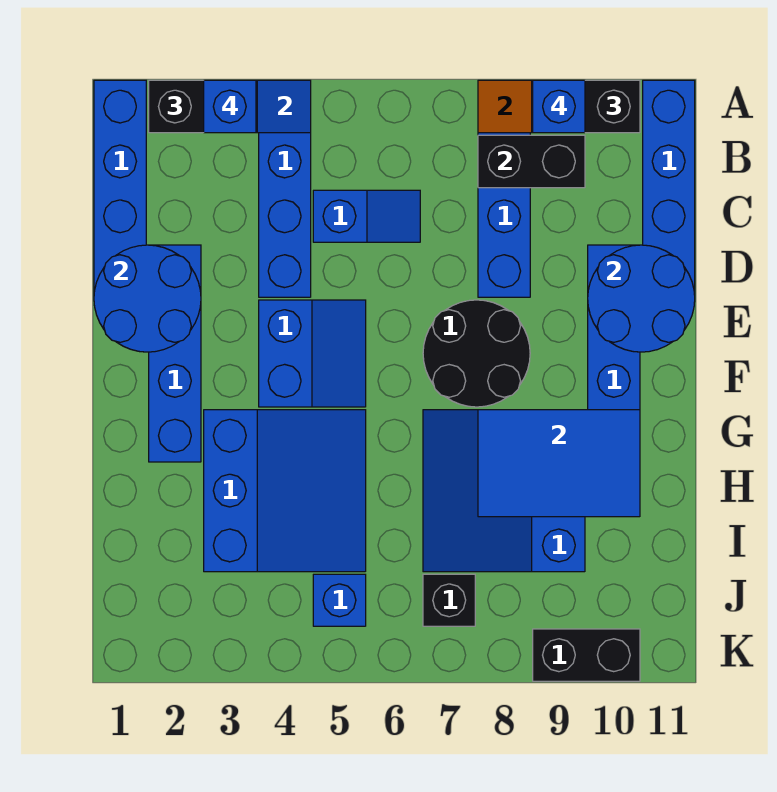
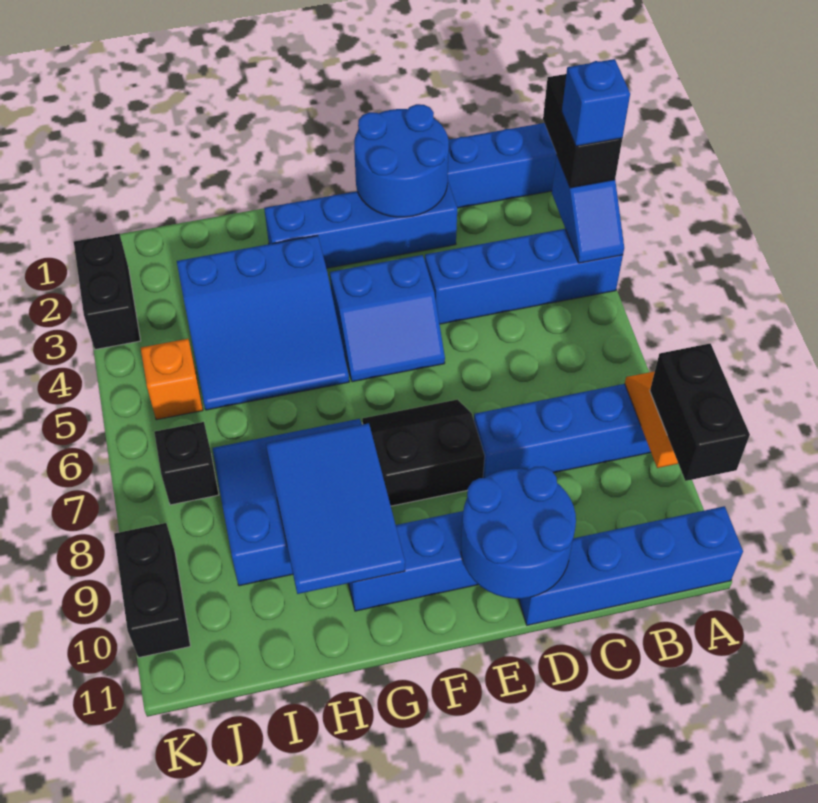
blue 1x1 brick [533,80,585,133] -> none
black 1x2 brick [478,135,585,188] -> black 1x2 brick moved to [74,233,140,350]
blue 1x2 slope [313,190,420,242] -> none
black 2x2 round brick [423,300,530,407] -> black 2x2 slope [362,399,485,506]
blue 1x1 brick [313,574,366,626] -> orange 1x1 brick [141,339,203,420]

